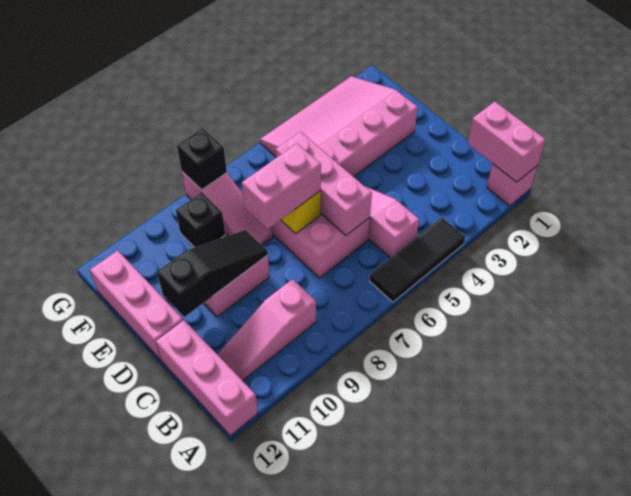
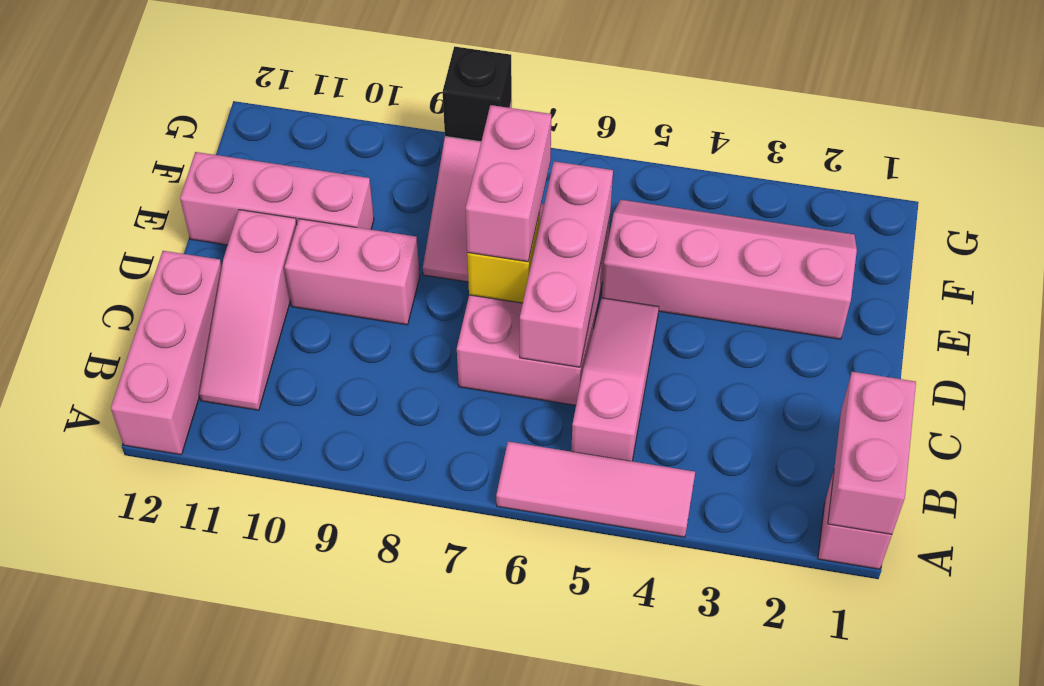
black 1x3 tile [370,217,465,302] -> pink 1x3 tile [496,442,695,537]
pink 1x3 slope [217,279,316,381] -> pink 1x3 slope turned to [199,210,297,410]
pink 1x2 brick [242,144,321,229] -> pink 1x2 brick turned to [466,105,551,262]
black 1x3 slope [157,230,268,317] -> none
pink 1x3 brick [90,250,183,360] -> pink 1x3 brick turned to [180,152,374,245]
pink 3x4 slope [260,76,418,177] -> pink 2x4 slope [602,200,857,339]
black 1x1 brick [176,192,225,247] -> none

